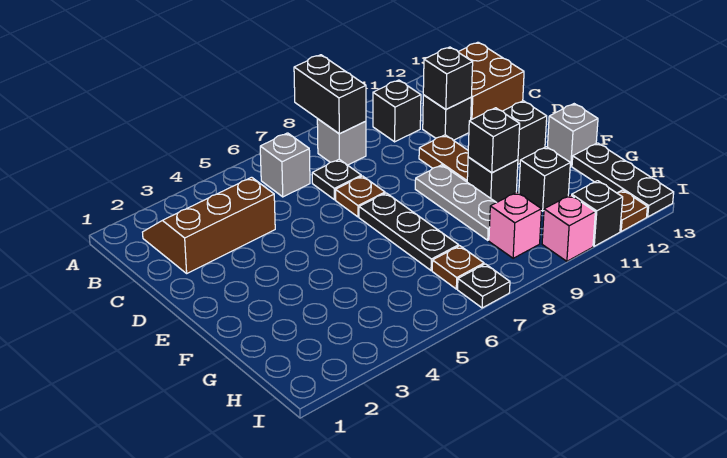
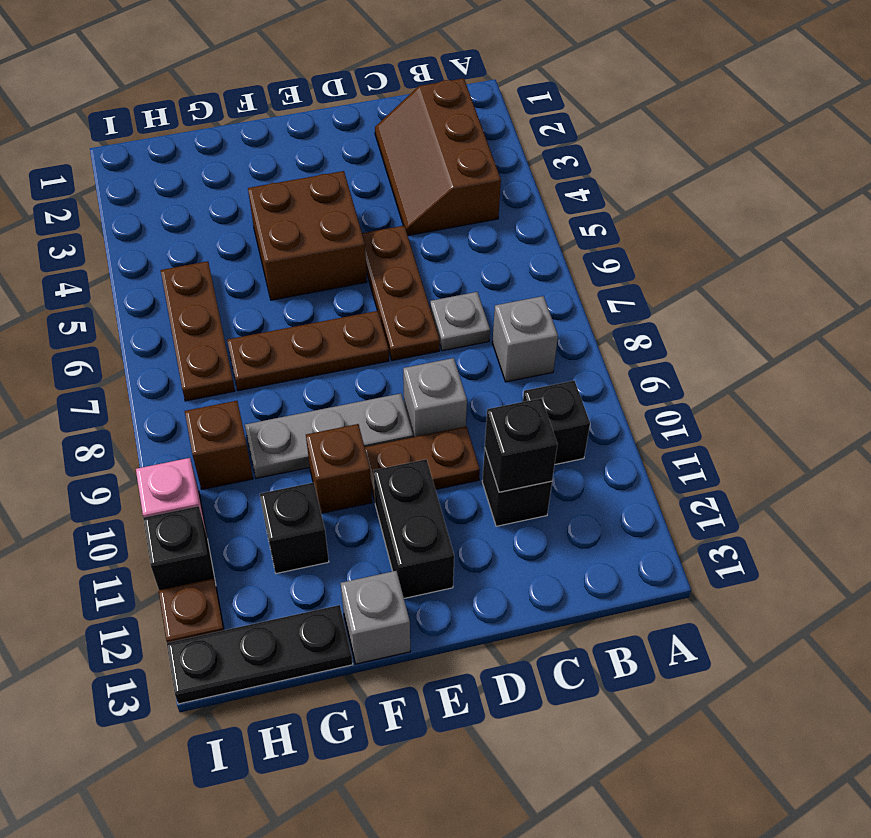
black 1x2 brick [294,55,366,134] -> none
brown 2x3 slope [143,177,275,273] -> brown 2x3 slope turned to [375,78,501,235]
grey 1x1 brick [260,133,310,197] -> grey 1x1 brick moved to [403,358,467,437]
brown 2x2 brick [458,42,524,120] -> brown 2x2 brick moved to [248,171,367,300]
black 1x1 plate [312,159,361,200] -> grey 1x1 plate [430,292,490,351]
brown 1x1 plate [336,176,385,217] -> brown 1x3 plate [362,226,440,361]
black 1x3 plate [359,193,459,271] -> brown 1x3 plate [227,311,389,391]
black 1x1 brick [467,157,518,203] -> brown 1x1 brick [306,424,372,513]
black 1x1 brick [468,108,520,173] -> none
brown 1x1 plate [432,246,484,289] -> brown 1x3 plate [161,261,235,401]
pink 1x1 brick [489,192,542,258] -> brown 1x1 brick [185,401,253,489]
black 1x1 plate [458,264,510,308] -> none

